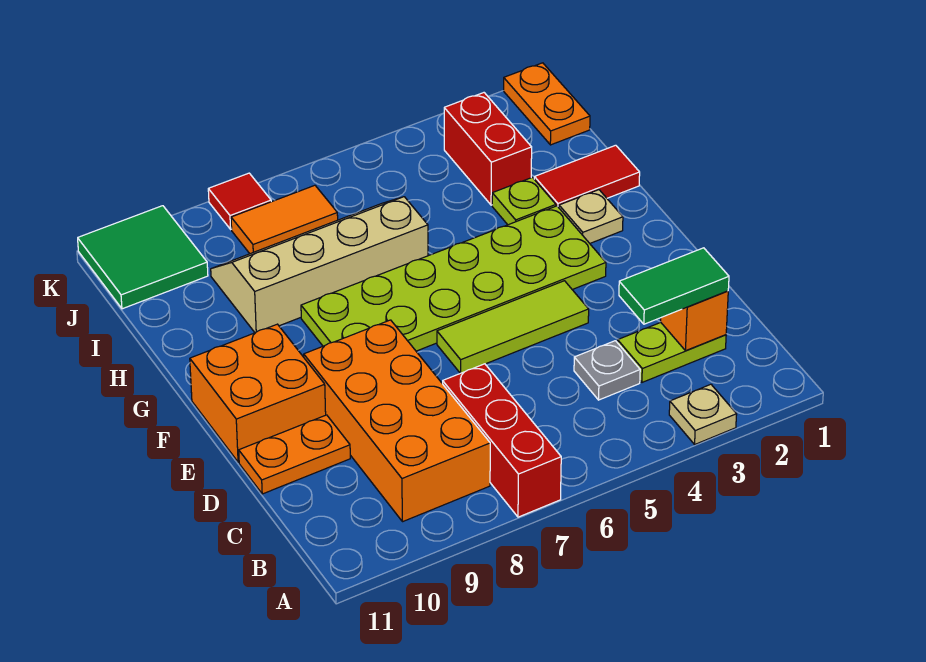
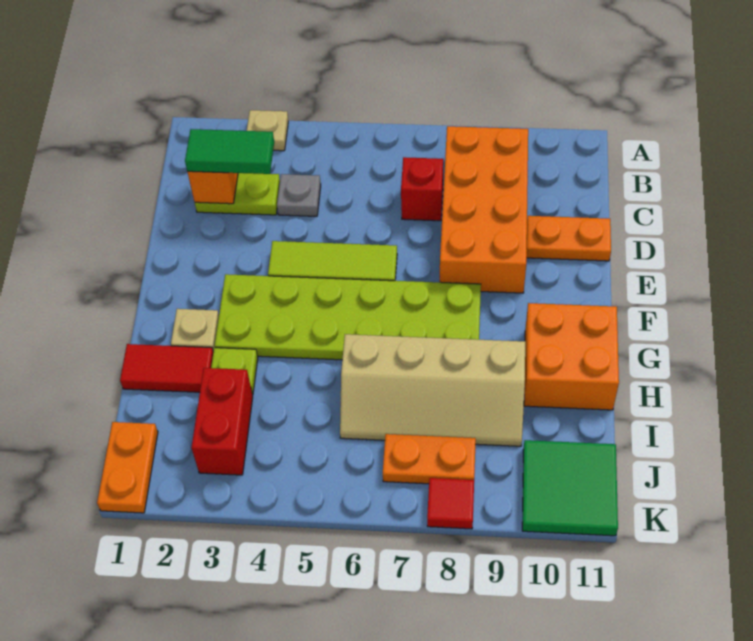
red 1x3 brick [443,364,561,517] -> red 1x1 brick [401,157,443,221]
orange 2x2 brick [190,324,326,462] -> orange 2x2 brick moved to [524,303,619,410]
orange 1x2 tile [231,185,338,254] -> orange 1x2 plate [383,434,476,484]

